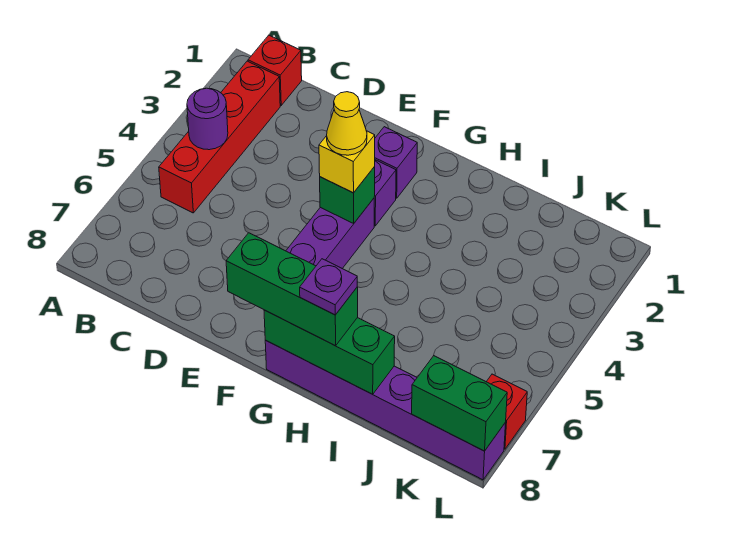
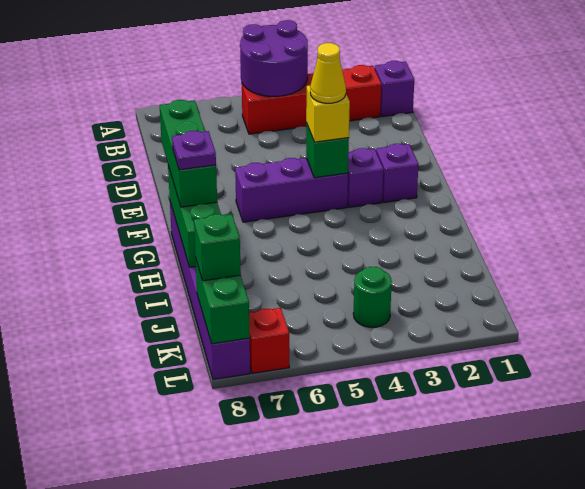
red 1x1 brick [248,35,302,105] -> purple 1x1 brick [375,61,414,117]
purple 1x1 round brick [187,88,228,150] -> purple 2x2 round brick [240,20,308,97]
none -> green 1x1 round brick [353,267,392,327]
none -> green 1x1 brick [194,214,241,281]

